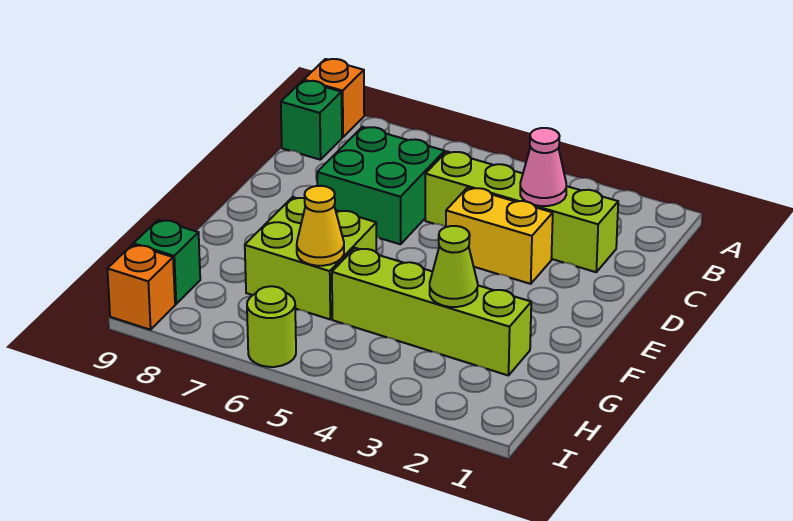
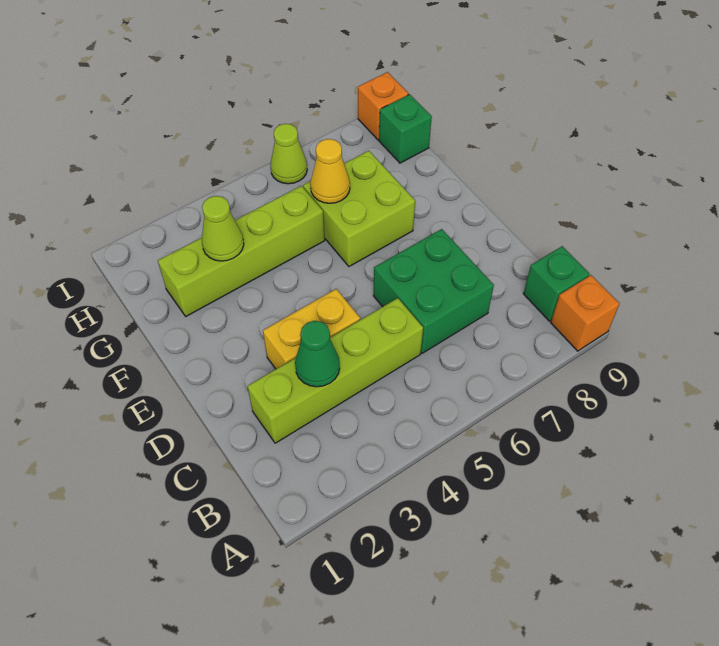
pink 1x1 cone [520,128,566,206] -> green 1x1 cone [295,321,340,387]
lime 1x1 round brick [247,286,296,367] -> lime 1x1 cone [270,124,307,184]

